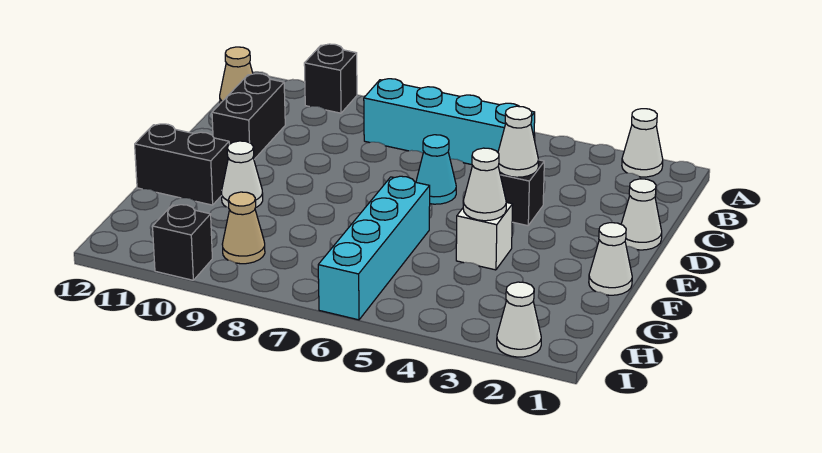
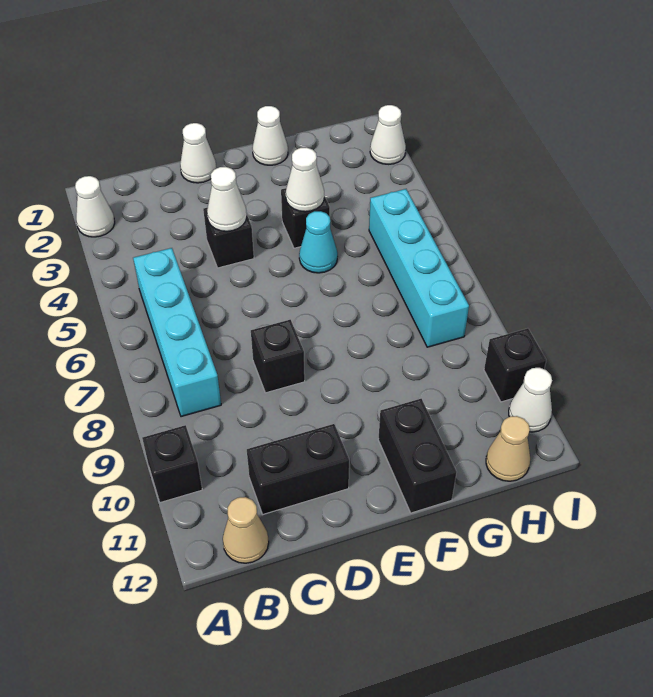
cyan 1x1 cone [416,135,456,204] -> cyan 1x1 cone moved to [299,211,338,273]
none -> black 1x1 brick [251,320,305,393]
white 1x1 brick [456,202,513,270] -> black 1x1 brick [281,188,330,248]
cyan 1x4 brick [318,176,430,320] -> cyan 1x4 brick turned to [369,189,469,347]
white 1x1 cone [222,141,263,207] -> white 1x1 cone moved to [509,368,552,432]
tan 1x1 cone [222,192,265,264] -> tan 1x1 cone moved to [486,416,530,481]

